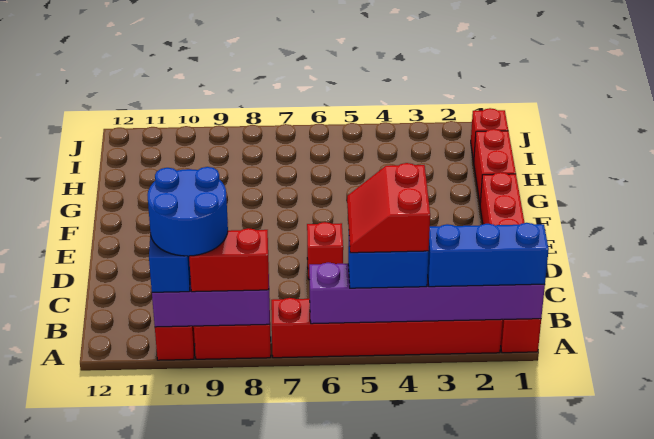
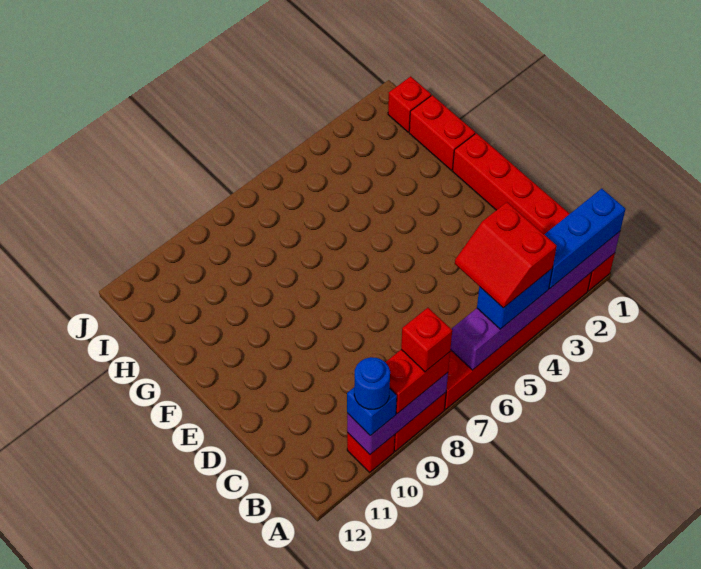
blue 2x2 round brick [148,167,228,256] -> blue 1x1 round brick [354,357,390,409]
red 1x1 brick [307,222,343,280] -> red 1x1 brick moved to [401,308,452,372]

